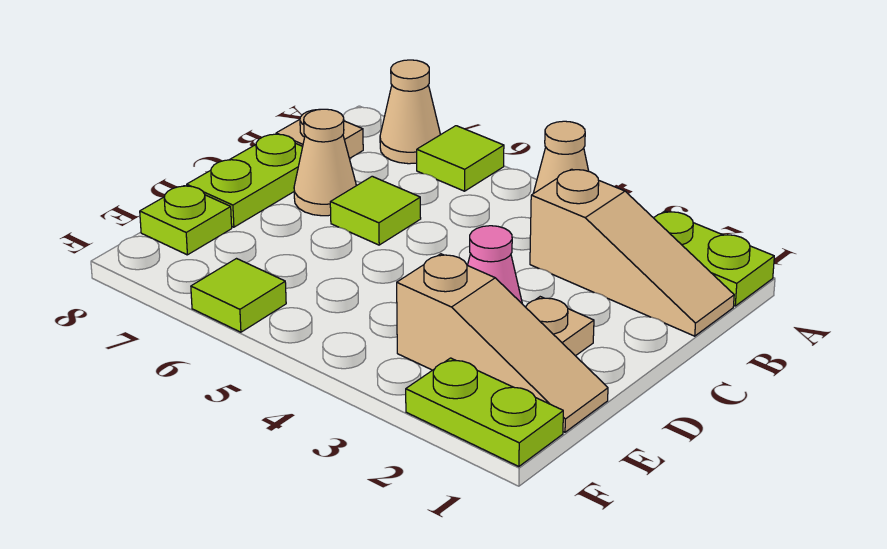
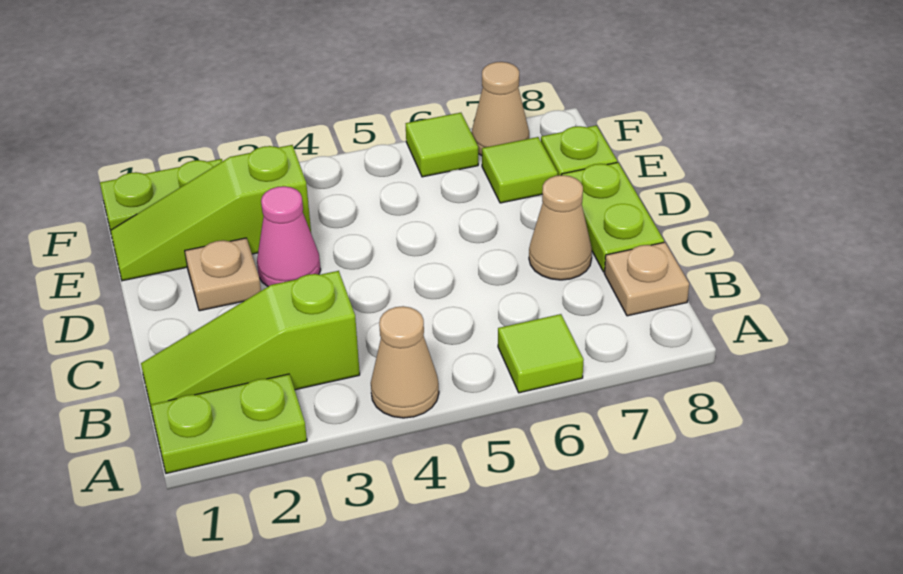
tan 1x1 cone [380,60,440,164] -> tan 1x1 cone moved to [471,62,529,156]
tan 1x3 slope [530,169,734,336] -> lime 1x3 slope [141,271,360,411]
lime 1x1 tile [330,176,421,245] -> lime 1x1 tile moved to [482,137,558,203]
tan 1x3 slope [397,254,608,432] -> lime 1x3 slope [110,145,311,281]

